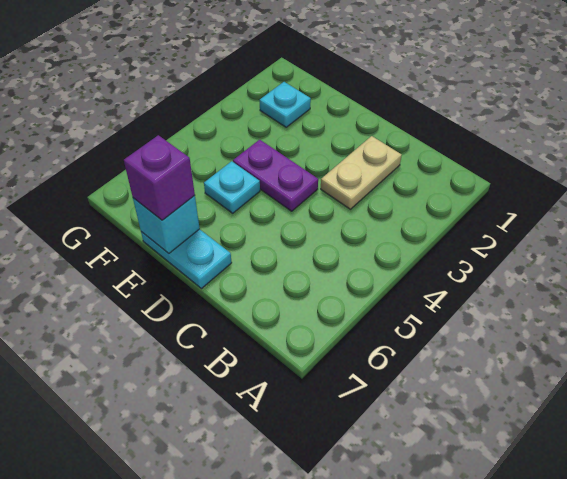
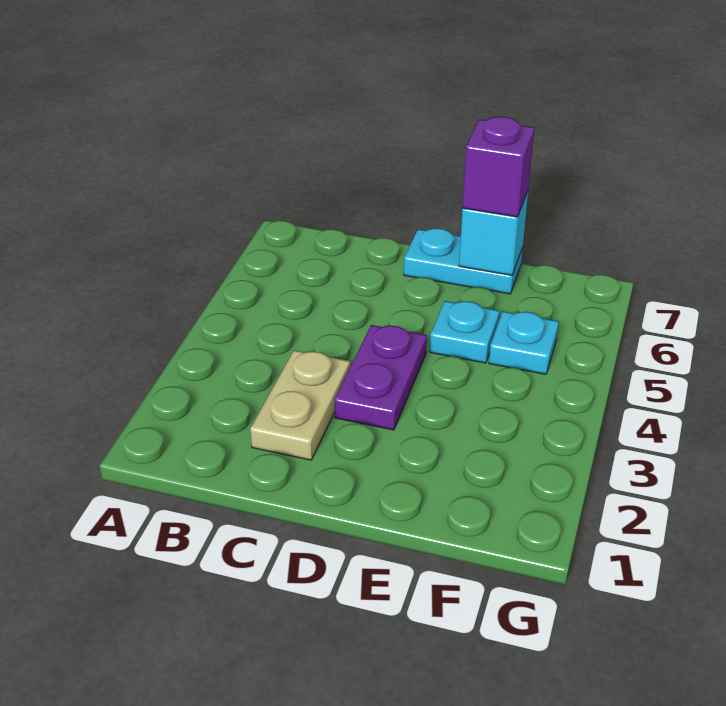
purple 1x2 plate [233,140,318,211] -> purple 1x2 plate turned to [335,325,427,430]
cyan 1x1 plate [260,82,311,127] -> cyan 1x1 plate moved to [489,311,559,374]

